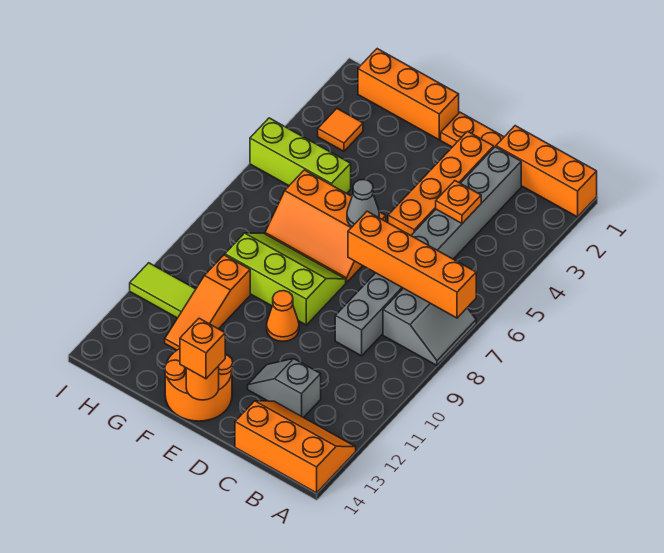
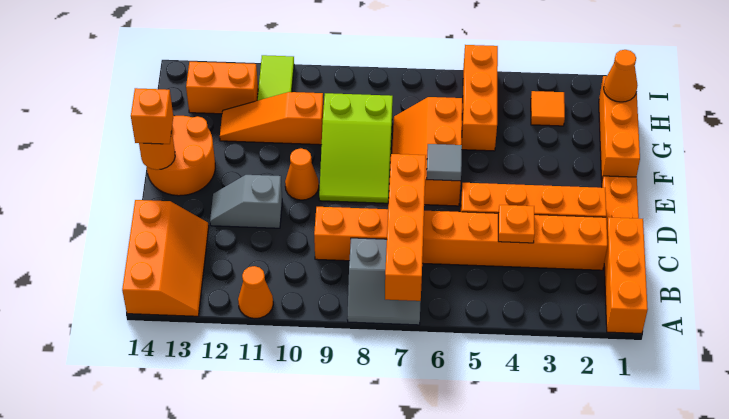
none -> orange 1x1 cone [238,266,273,319]
grey 1x8 brick [335,147,521,356] -> orange 1x8 brick [314,207,607,270]
grey 1x2 slope [248,359,321,418] -> grey 1x2 slope turned to [210,175,282,228]
grey 1x1 cone [347,180,379,227] -> grey 1x1 tile [427,144,462,181]
lime 2x3 slope [225,233,346,325] -> lime 2x3 slope turned to [319,93,393,203]
lime 1x3 brick [250,118,351,193] -> orange 1x3 brick [462,45,498,151]
none -> orange 1x1 cone [604,50,638,102]
none -> orange 1x2 brick [186,62,258,114]

